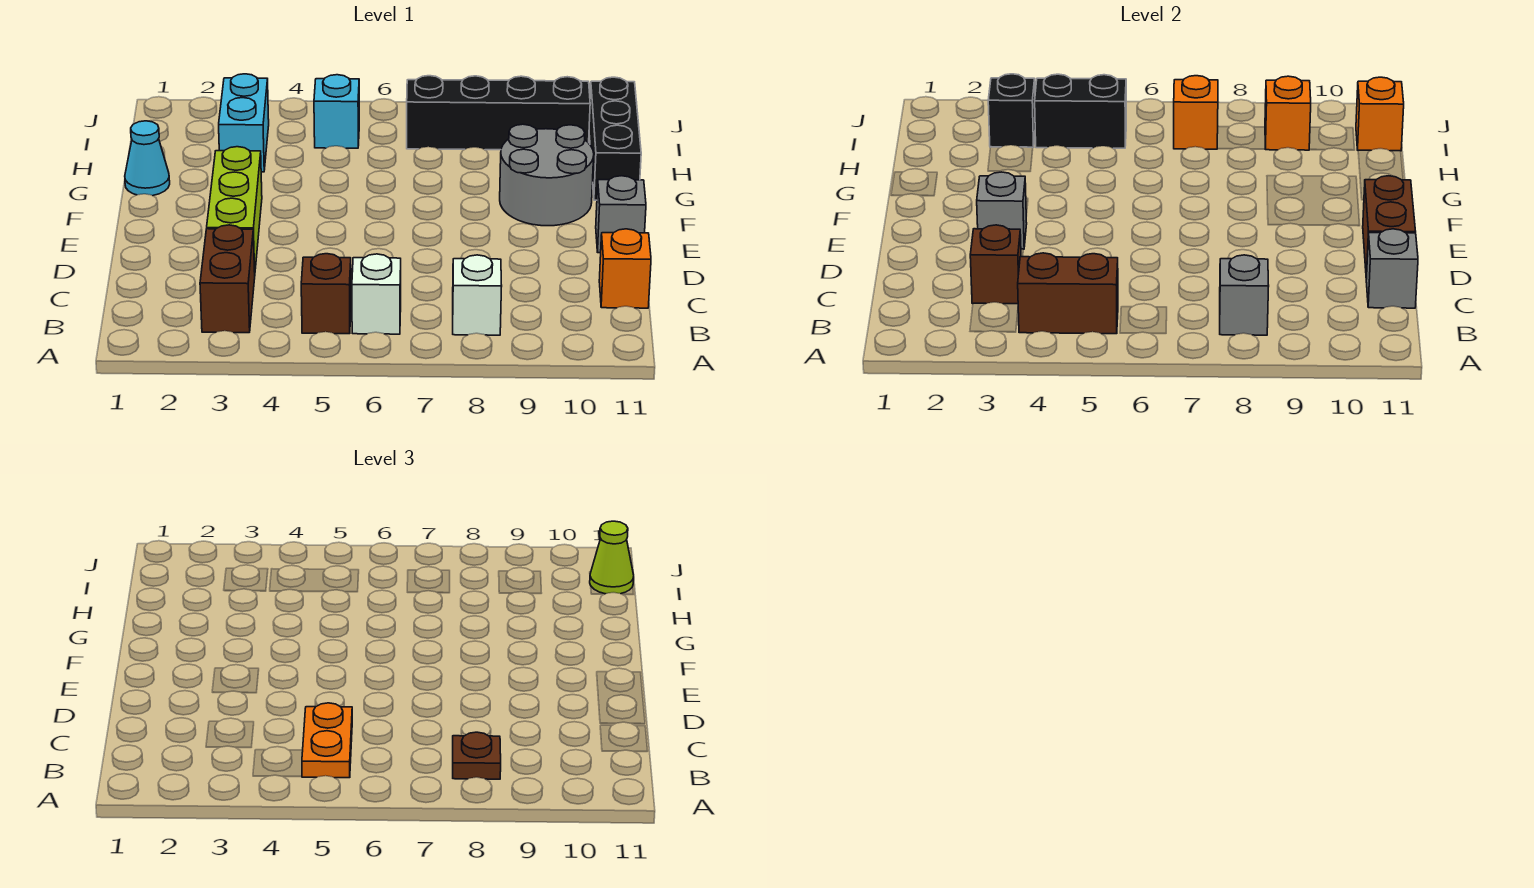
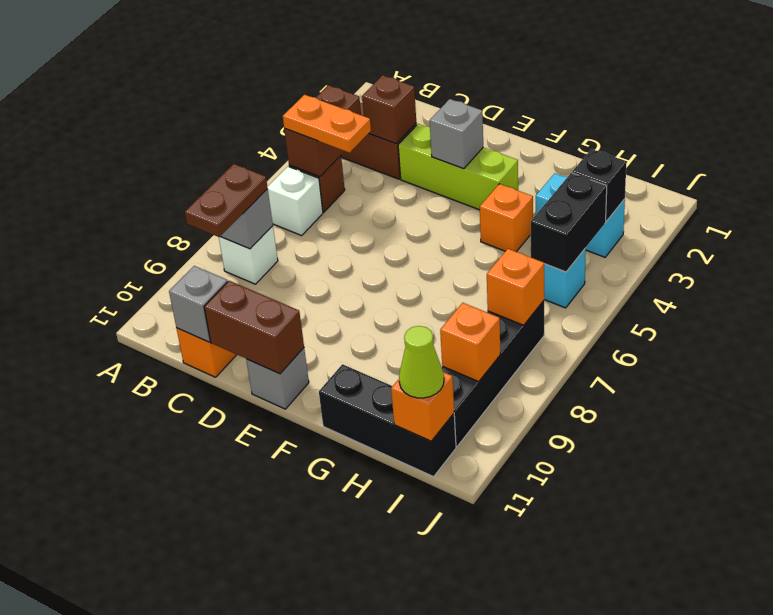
brown 1x1 plate [453,732,501,779] -> brown 1x2 plate [185,164,268,237]
grey 2x2 round brick [500,124,594,226] -> none
cyan 1x1 cone [125,121,170,196] -> none
none -> orange 1x1 brick [480,184,533,252]

